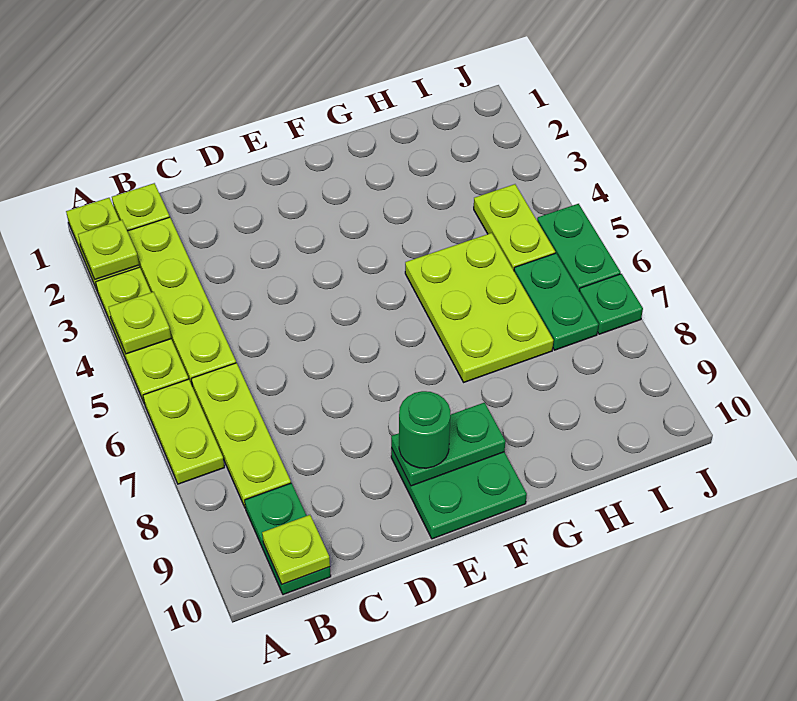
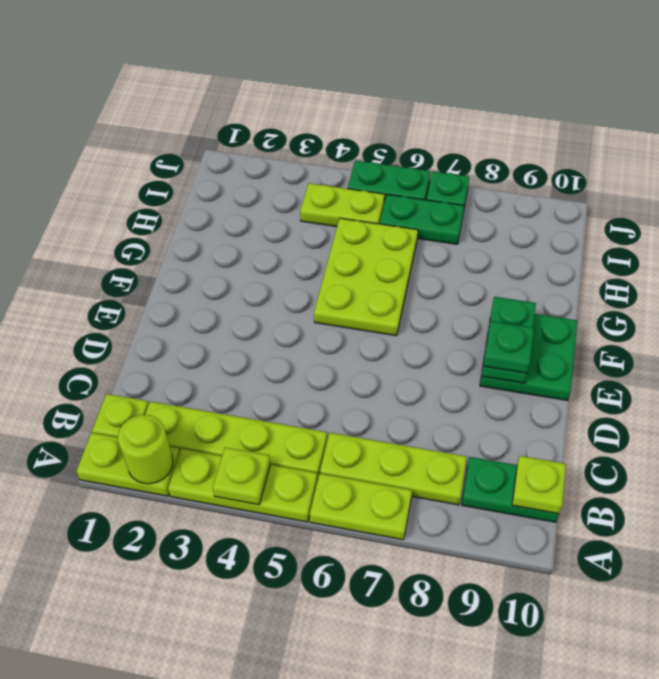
lime 1x1 plate [78,220,139,280] -> lime 1x1 round brick [118,415,173,484]
green 1x1 round brick [399,391,450,468] -> green 1x1 plate [483,321,534,373]
lime 2x3 plate [405,233,553,382] -> lime 2x3 plate turned to [314,218,418,336]

